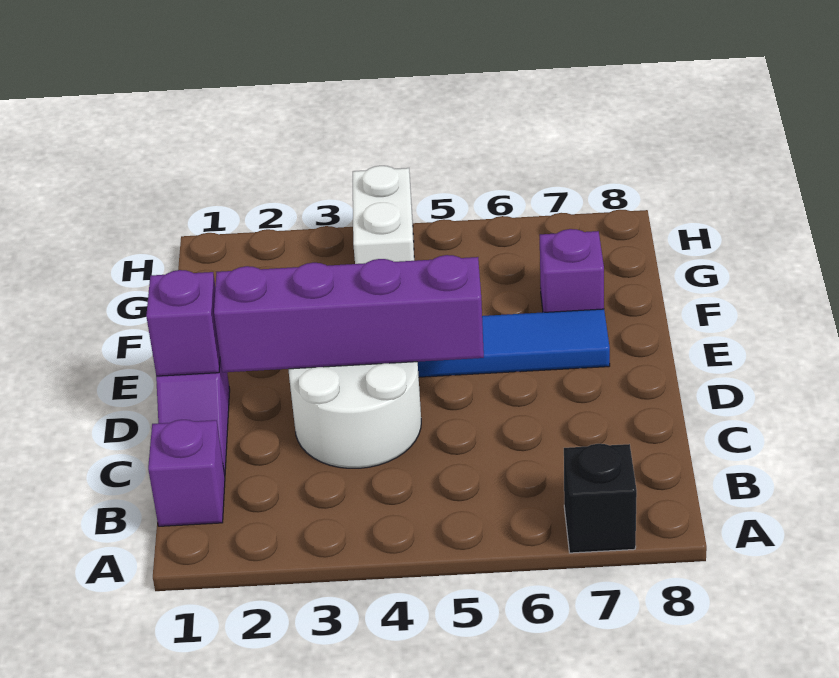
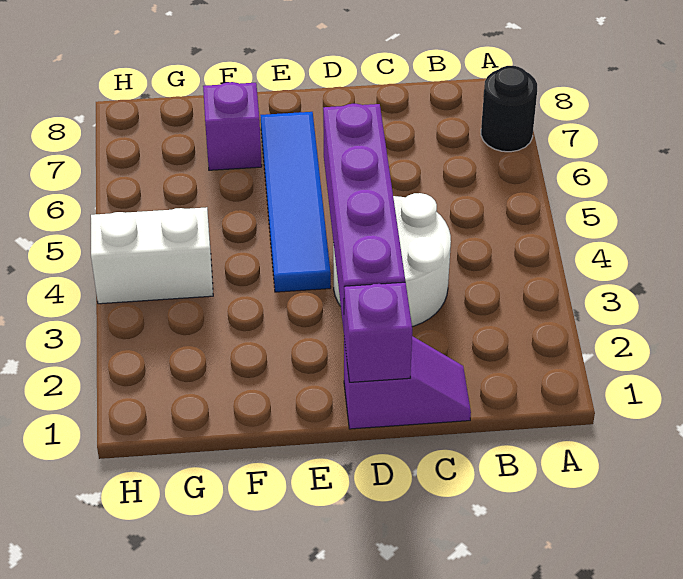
black 1x1 brick [564,444,637,553] -> black 1x1 round brick [481,66,537,152]
purple 1x1 brick [148,420,225,526] -> none

